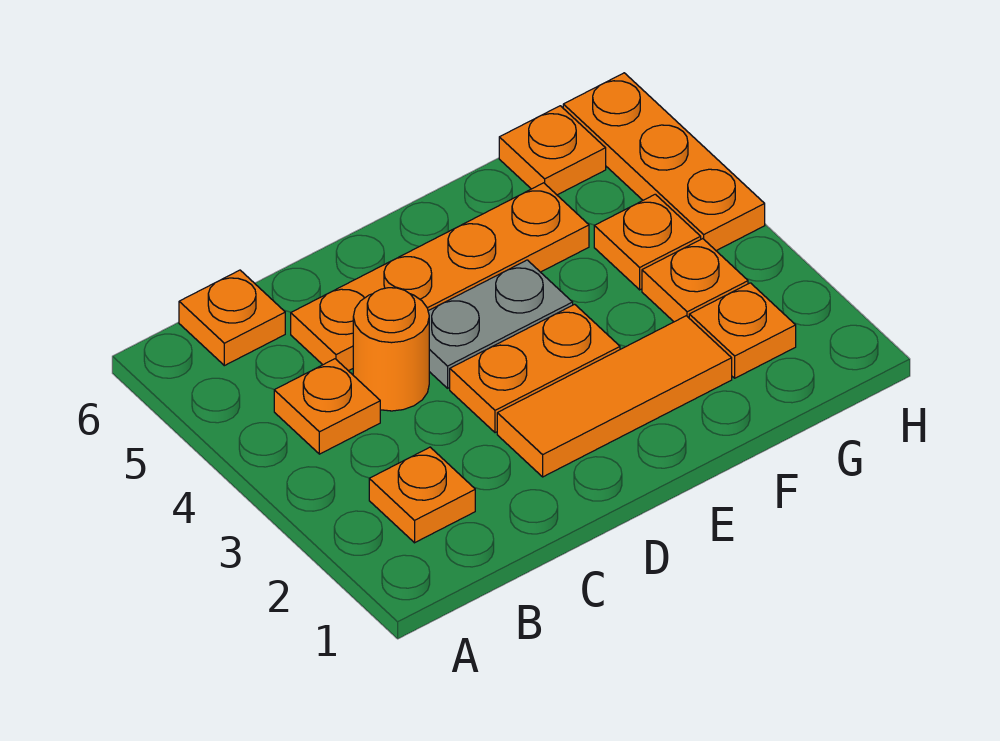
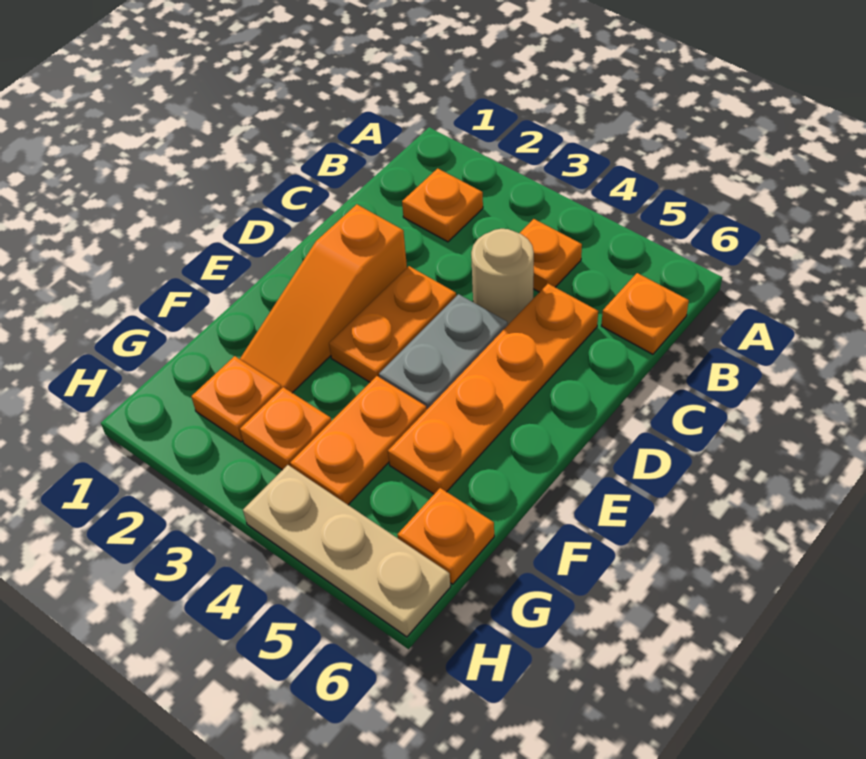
orange 1x1 round brick [353,288,429,411] -> tan 1x1 round brick [471,229,534,326]
orange 1x3 tile [497,316,732,477] -> orange 1x3 slope [240,204,407,393]
orange 1x1 plate [594,194,701,290] -> orange 1x2 plate [290,376,427,505]
orange 1x3 plate [563,73,765,251] -> tan 1x3 plate [243,465,451,637]

